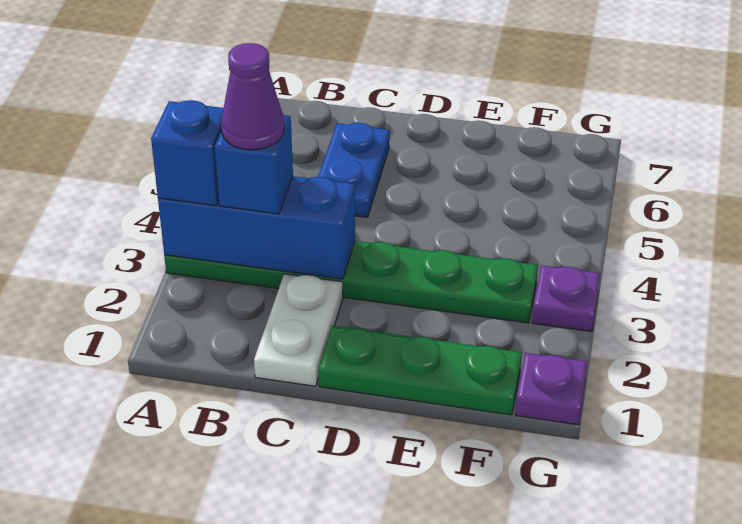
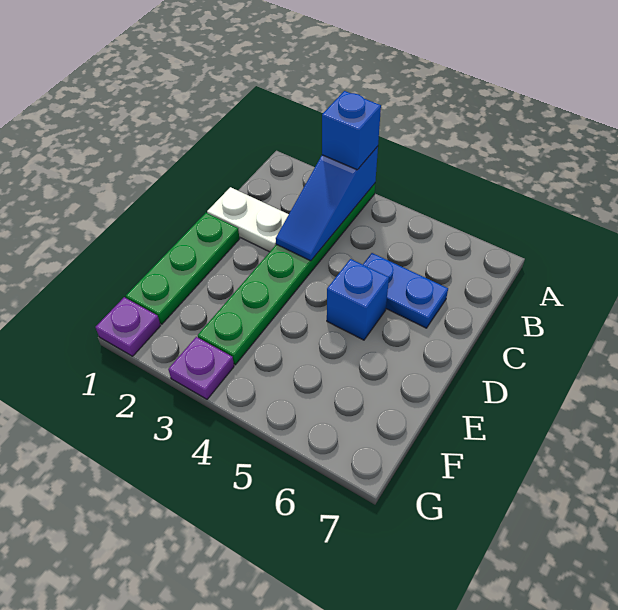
blue 1x3 brick [158,176,355,279] -> blue 1x3 slope [276,146,378,261]
blue 1x1 brick [215,115,293,214] -> blue 1x1 brick moved to [327,259,389,340]
purple 1x1 cone [221,43,284,150] -> none

